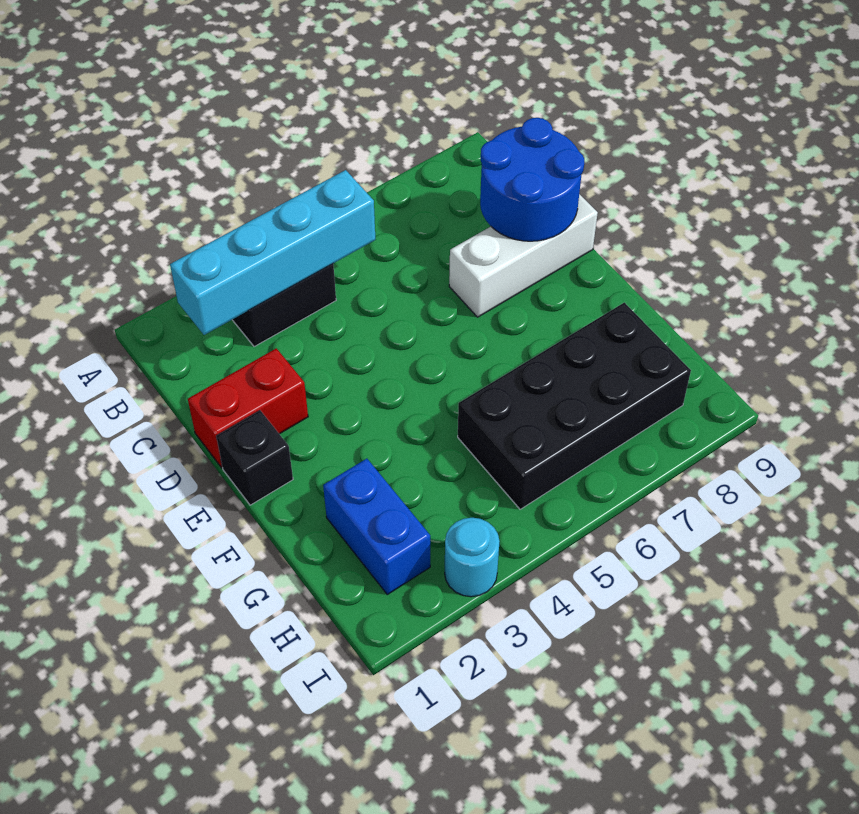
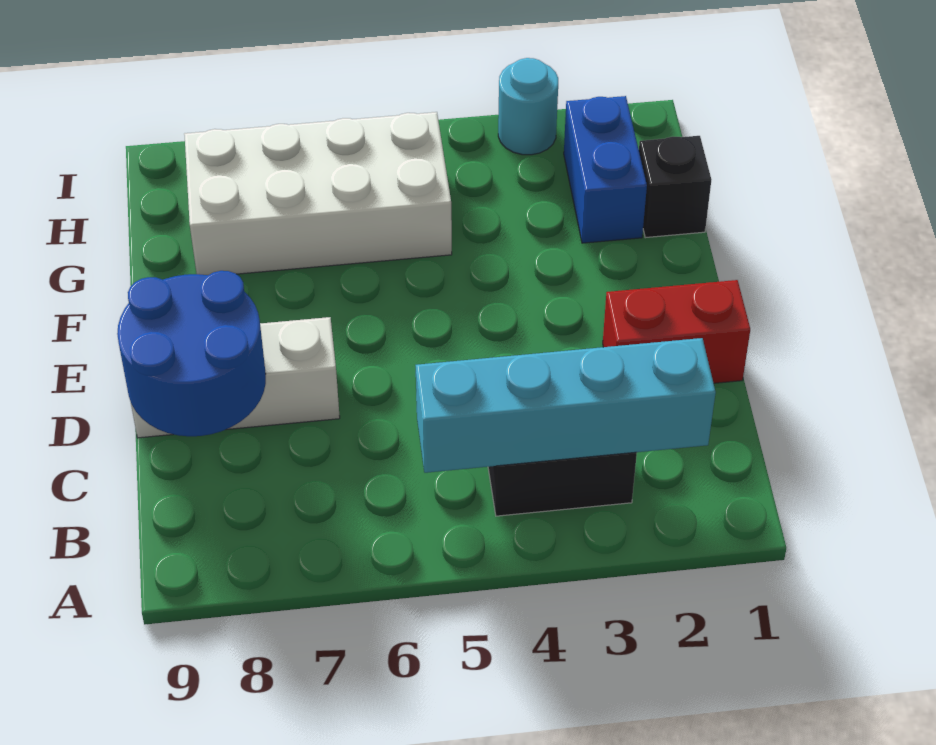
black 1x1 brick [216,411,293,505] -> black 1x1 brick moved to [639,136,711,238]
black 2x4 brick [458,303,691,509] -> white 2x4 brick [184,112,452,275]

